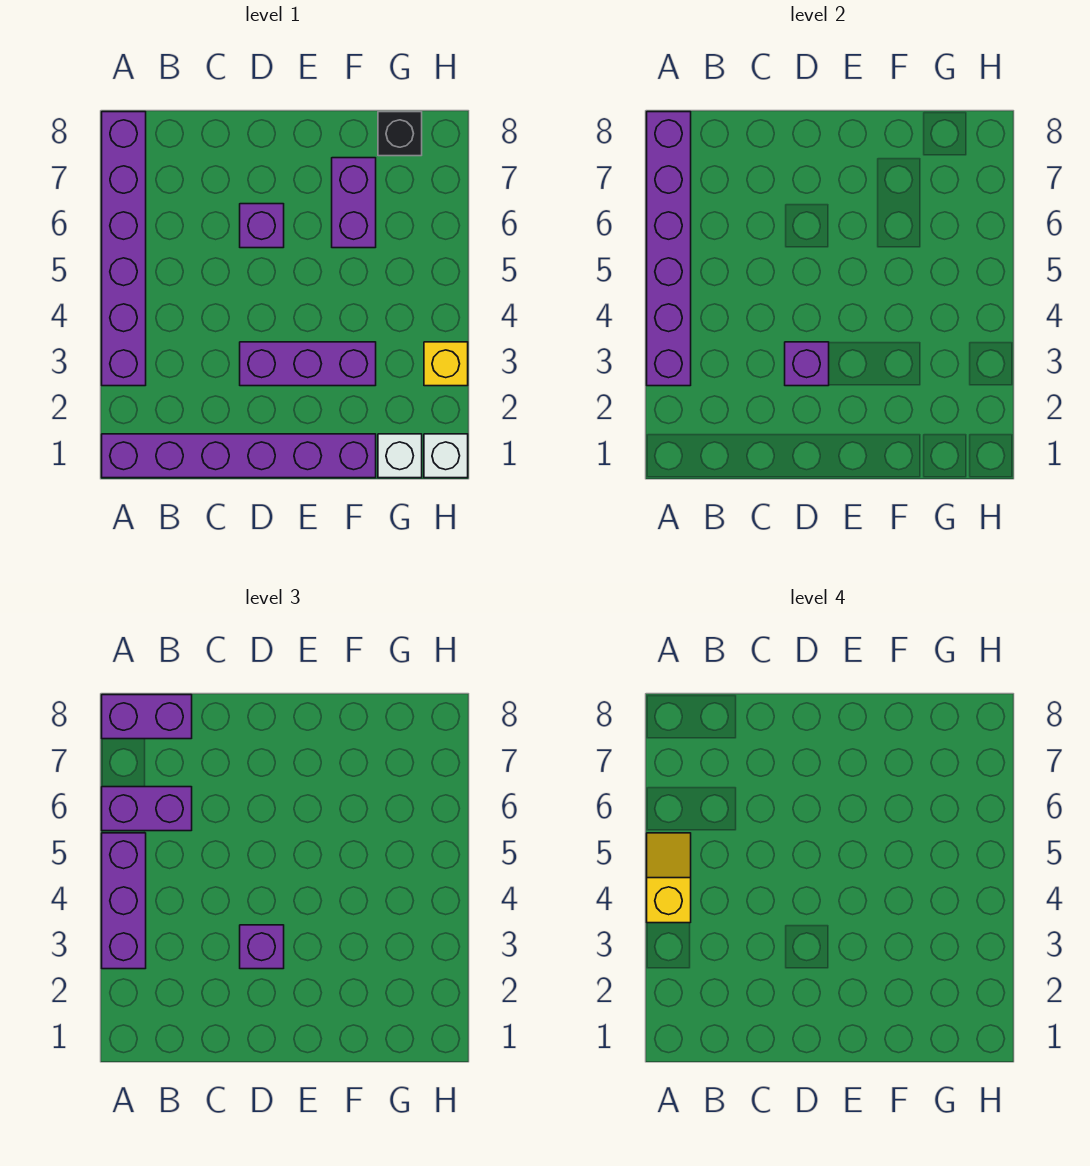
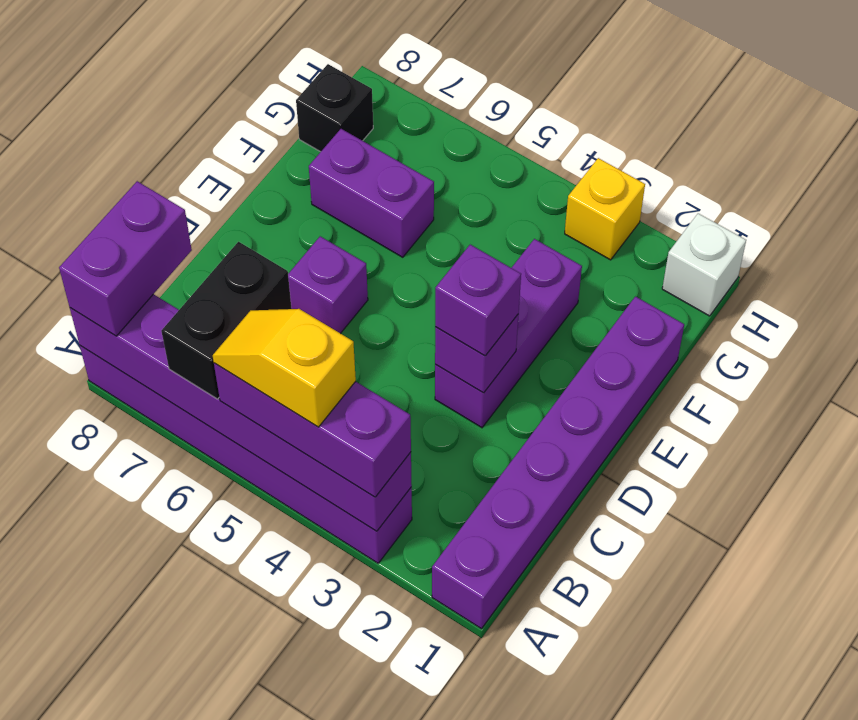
purple 1x2 brick [102,787,192,831] -> black 1x2 brick [161,242,292,399]
white 1x1 brick [378,434,422,478] -> none

